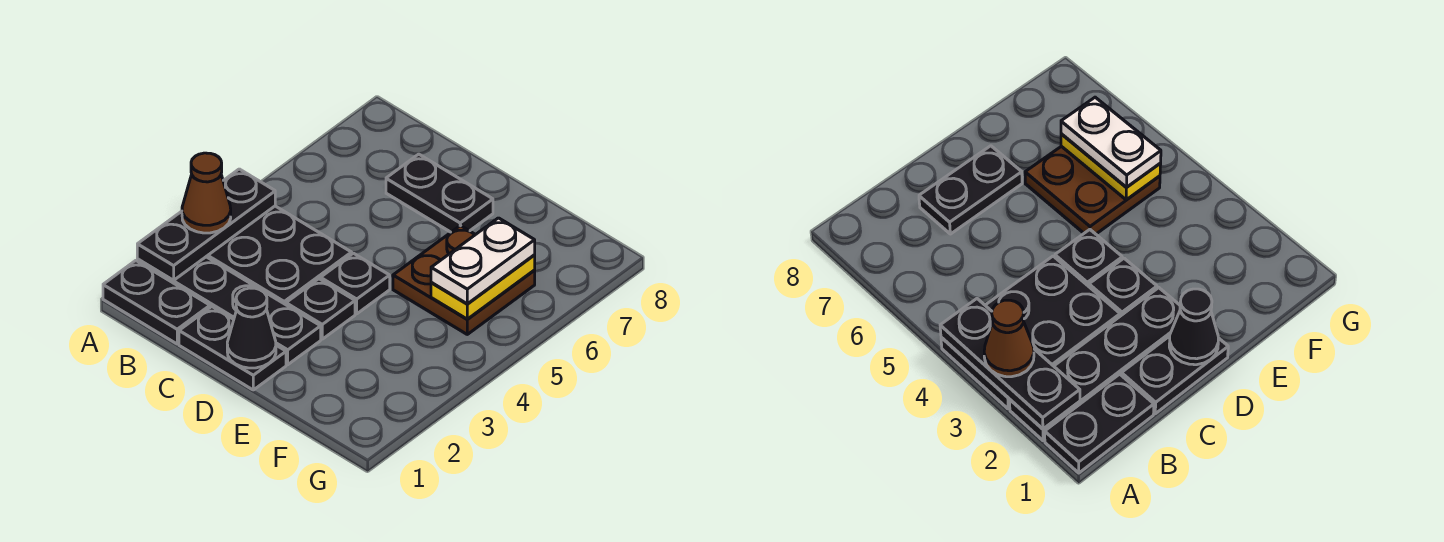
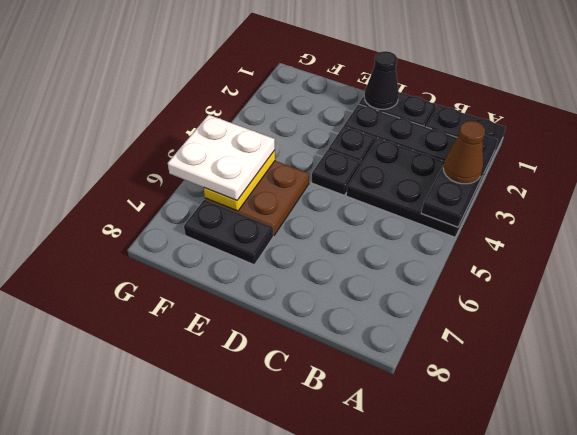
black 1x2 plate [386,154,493,232] -> black 1x2 plate moved to [184,200,273,265]
white 1x2 plate [431,218,535,304] -> white 2x2 plate [168,115,275,200]

